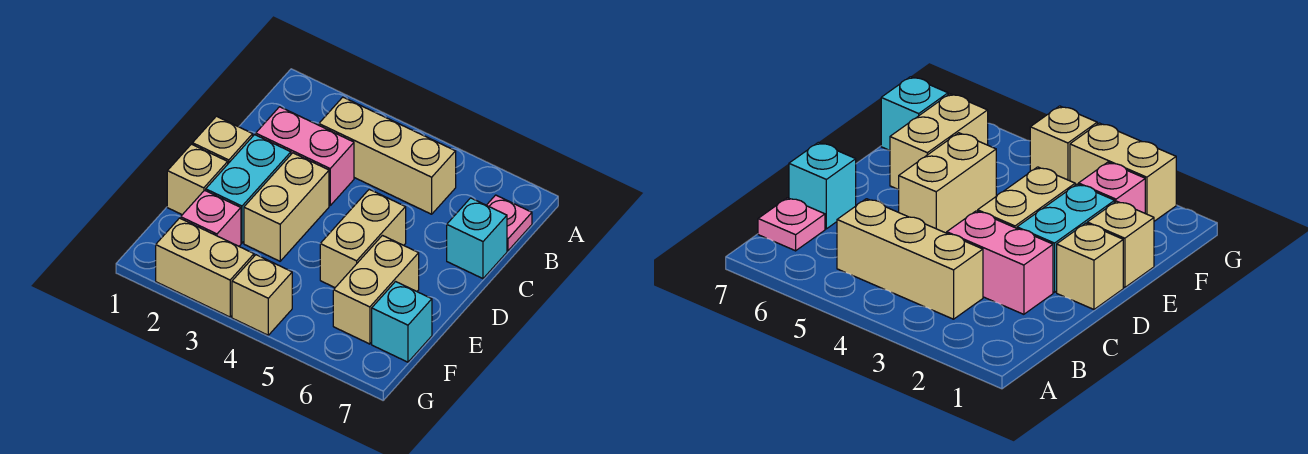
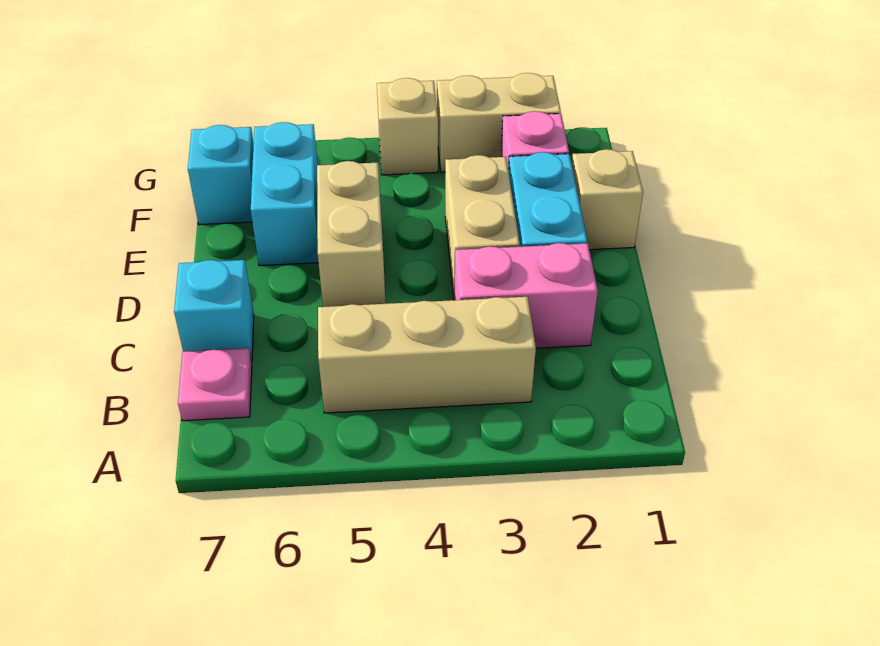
tan 1x1 brick [192,116,253,163] -> none
tan 1x2 brick [333,235,419,344] -> cyan 1x2 brick [251,122,318,266]

